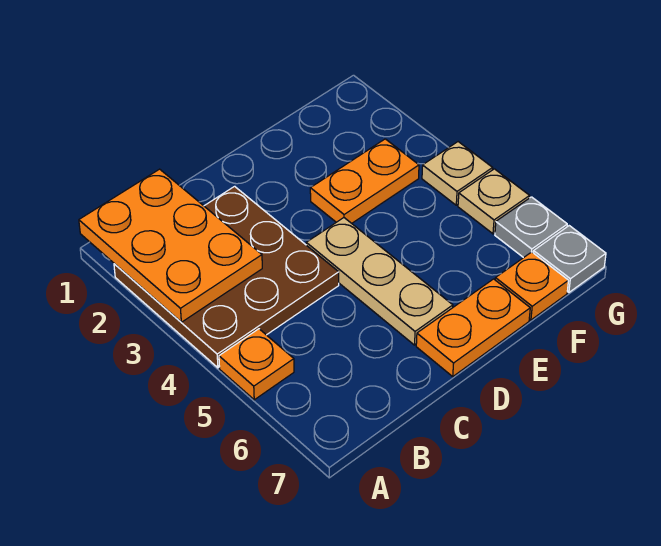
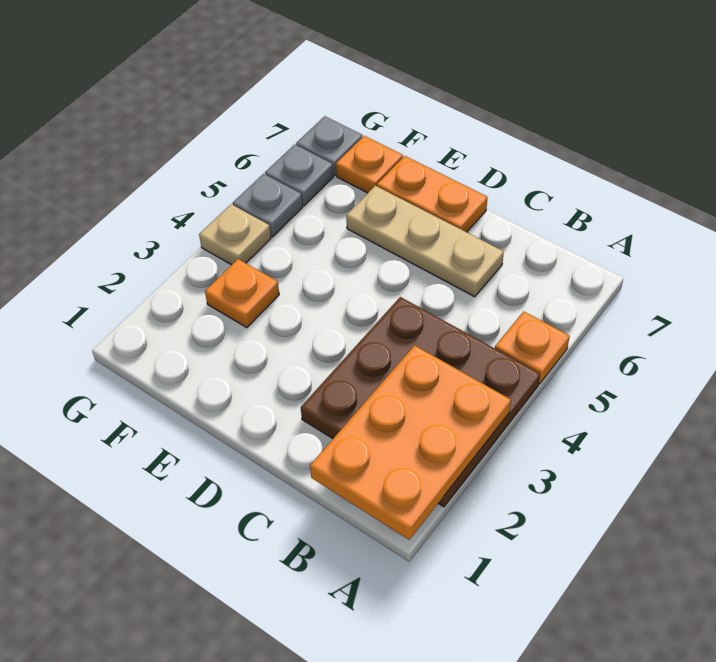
tan 1x3 plate [306,218,453,345] -> tan 1x3 plate turned to [346,186,504,297]
orange 1x2 plate [310,139,419,223] -> orange 1x1 plate [205,259,279,328]
tan 1x1 plate [458,169,530,234] -> grey 1x1 plate [233,174,303,237]

